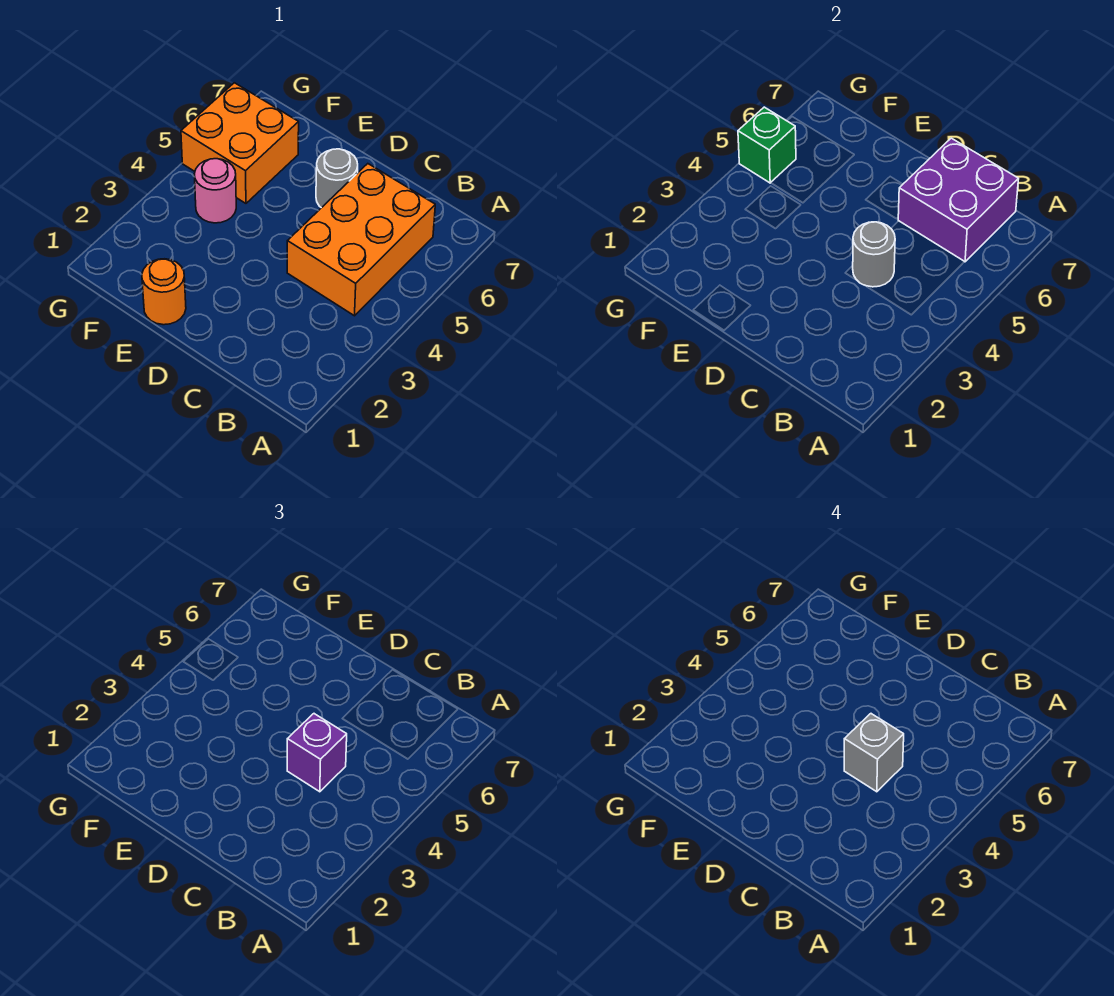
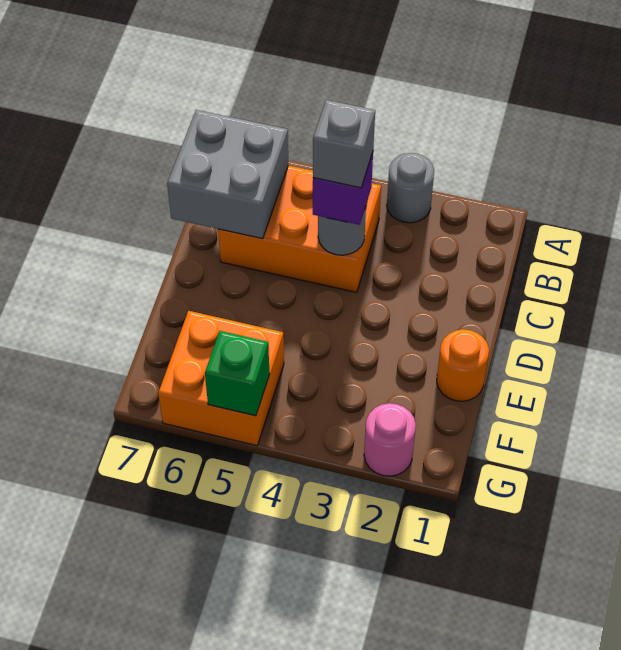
purple 2x2 brick [898,138,1018,262] -> grey 2x2 brick [167,110,288,239]
grey 1x1 round brick [316,149,358,208] -> grey 1x1 round brick moved to [387,153,434,223]
pink 1x1 round brick [194,159,236,223] -> pink 1x1 round brick moved to [364,403,416,476]

